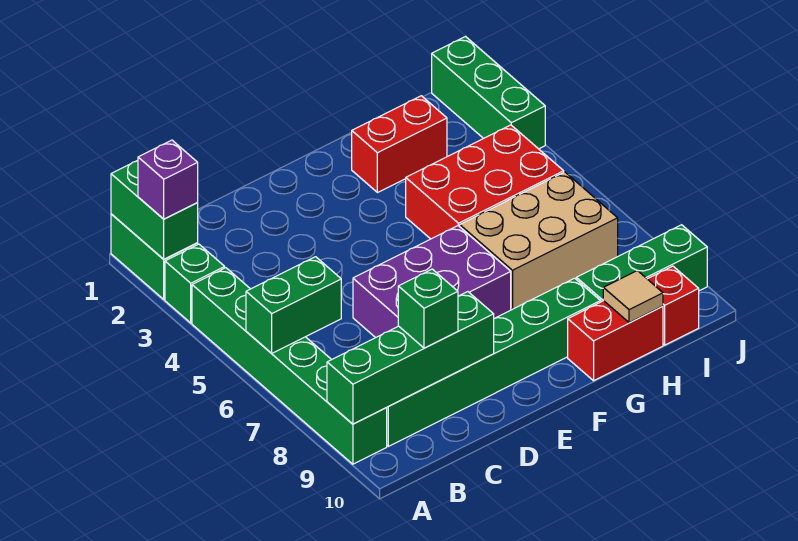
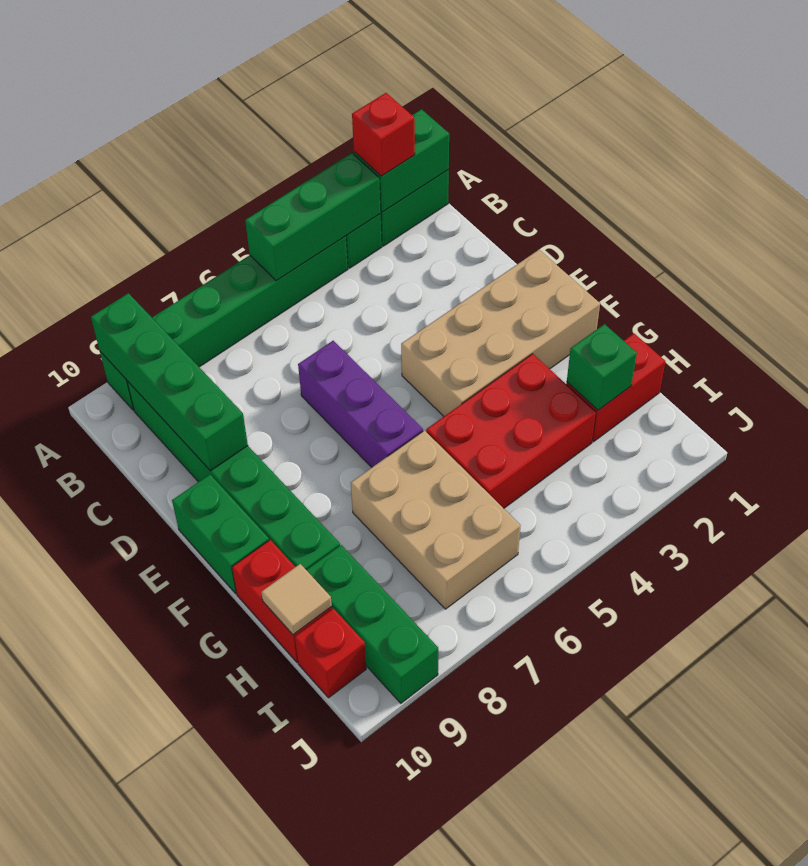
purple 1x1 brick [138,140,198,219] -> red 1x1 brick [352,93,415,176]
green 1x2 brick [246,257,341,353] -> green 1x2 brick moved to [172,475,269,593]
green 1x1 brick [398,269,458,348] -> green 1x1 brick moved to [567,324,637,410]
purple 2x3 brick [353,226,511,338] -> purple 1x3 brick [298,341,423,467]
none -> tan 2x4 brick [401,250,600,416]
red 1x2 brick [352,96,447,193] -> red 1x2 brick turned to [566,334,665,442]
red 2x3 brick [406,125,564,239] -> red 2x3 brick turned to [426,354,596,508]
green 1x3 brick [432,37,545,149] -> green 1x3 brick moved to [245,153,381,281]

